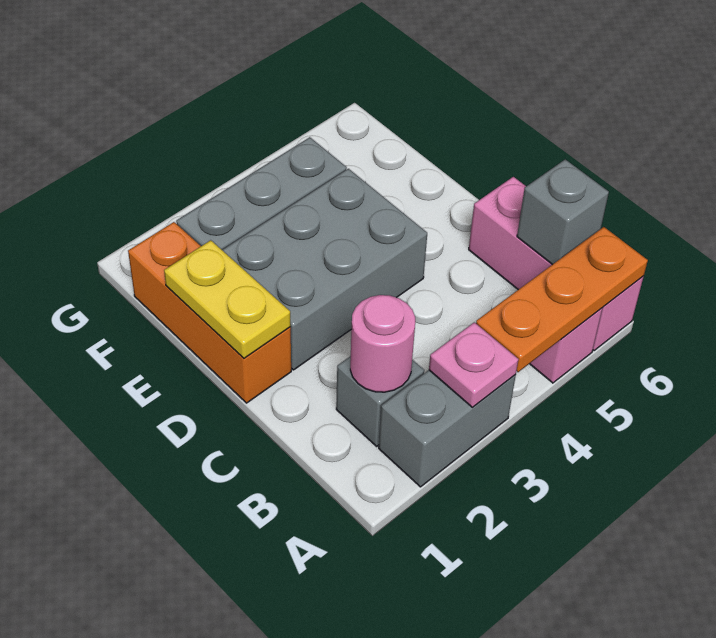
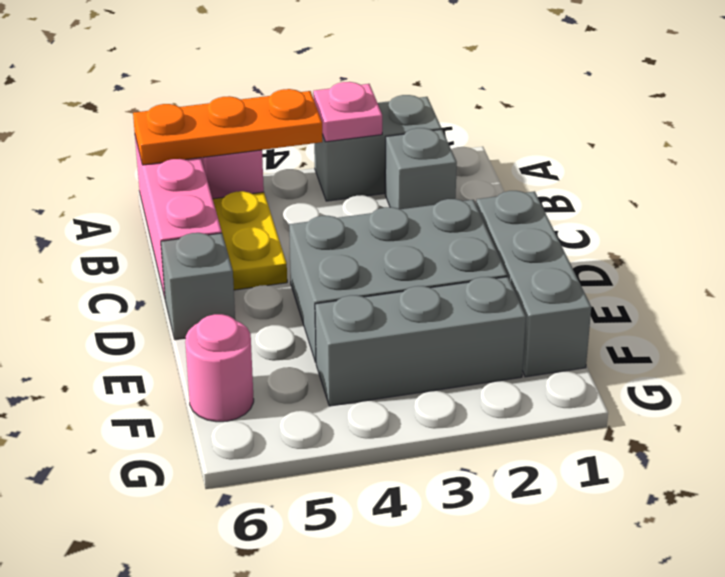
pink 1x1 round brick [350,295,415,392] -> pink 1x1 round brick moved to [185,314,254,422]
grey 1x1 brick [517,159,609,265] -> grey 1x1 brick moved to [161,233,235,340]
orange 1x3 brick [128,222,291,403] -> grey 1x3 brick [476,191,591,377]
yellow 1x2 plate [164,240,291,358] -> yellow 1x2 plate moved to [213,191,287,290]

